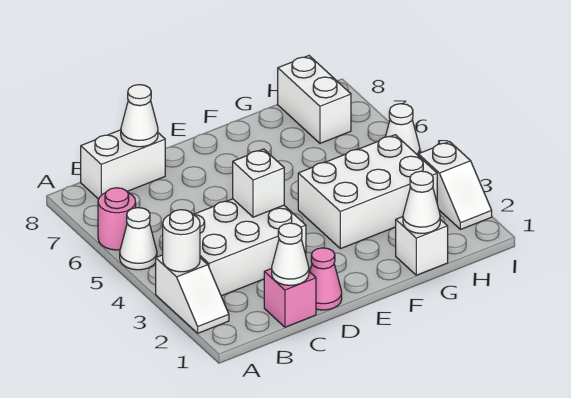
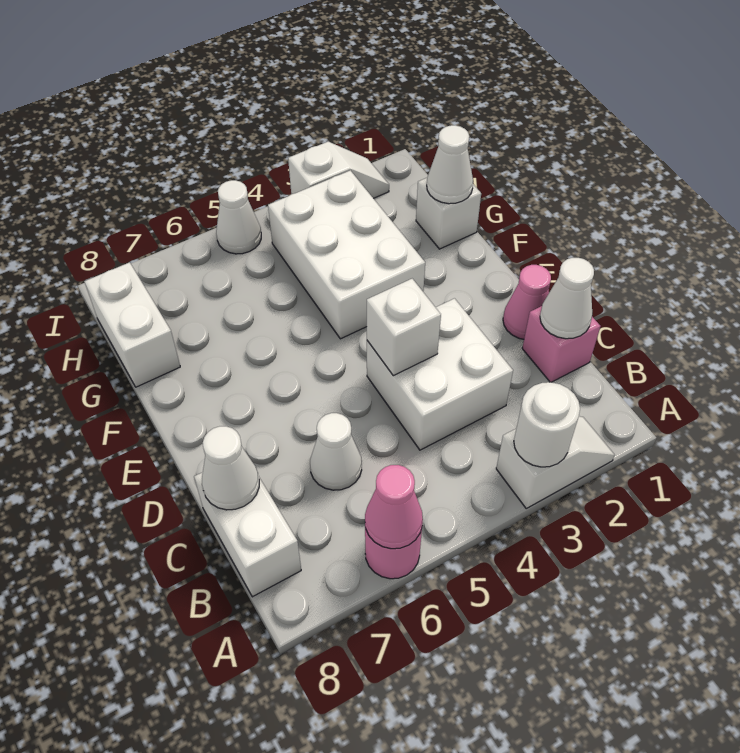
white 1x1 cone [120,208,157,270] -> white 1x1 cone moved to [310,413,362,490]
none -> pink 1x1 cone [365,465,423,549]
white 2x3 brick [193,199,306,296] -> white 2x2 brick [367,298,513,450]
white 1x2 brick [278,56,351,143] -> white 1x2 brick turned to [84,262,180,387]

